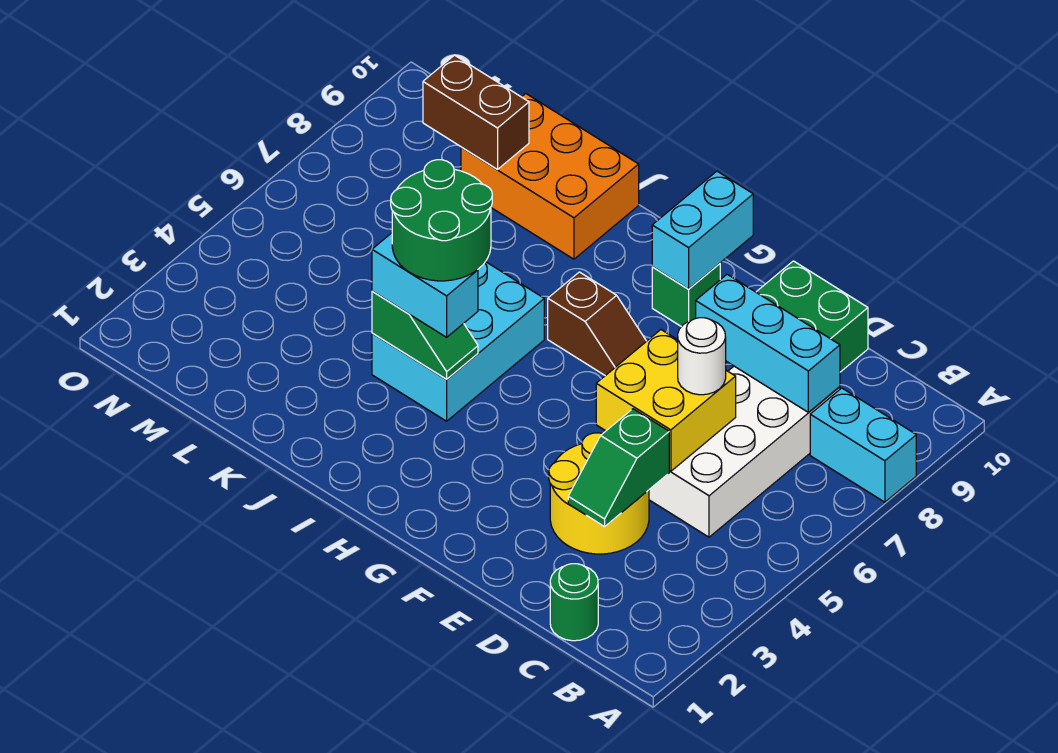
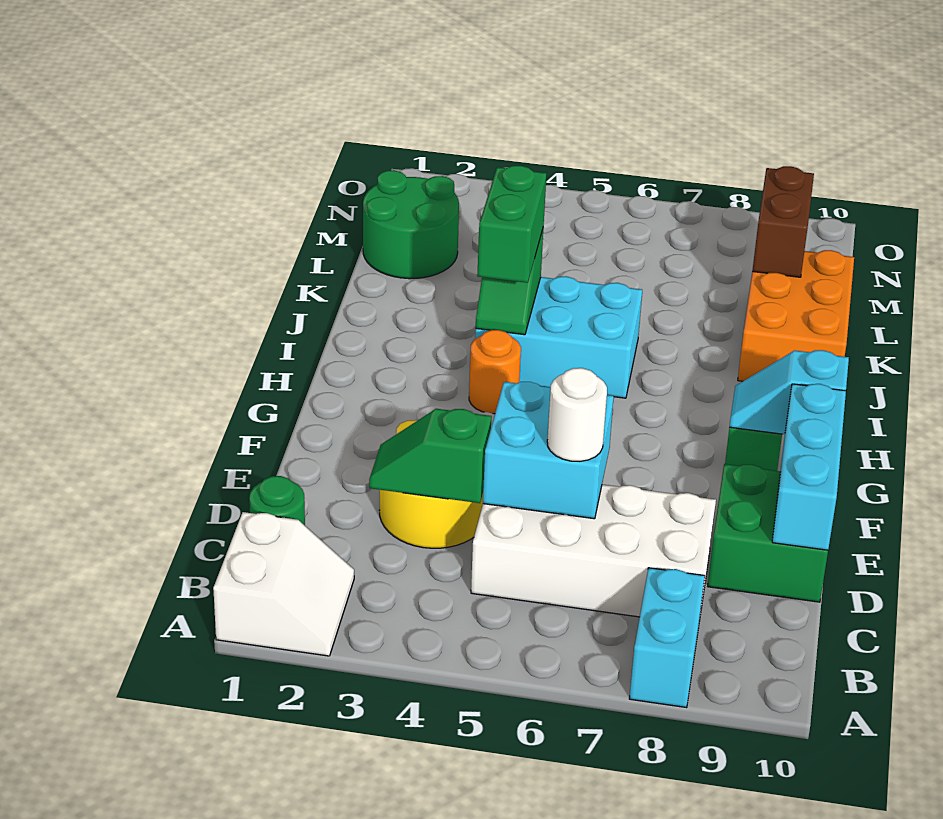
none -> white 2x2 slope [213,512,354,656]
cyan 1x3 brick [696,274,840,412] -> cyan 1x3 brick moved to [772,384,846,550]
yellow 2x2 brick [596,330,736,471] -> cyan 2x2 brick [483,382,614,519]
brown 1x2 slope [548,272,646,376] -> none
cyan 1x2 brick [652,171,753,289] -> cyan 1x2 slope [730,350,849,434]
none -> orange 1x1 round brick [469,330,521,414]
cyan 1x2 brick [372,233,478,337] -> green 1x2 brick [477,166,546,283]
green 2x2 round brick [391,160,492,281] -> green 2x2 round brick moved to [363,170,459,279]

